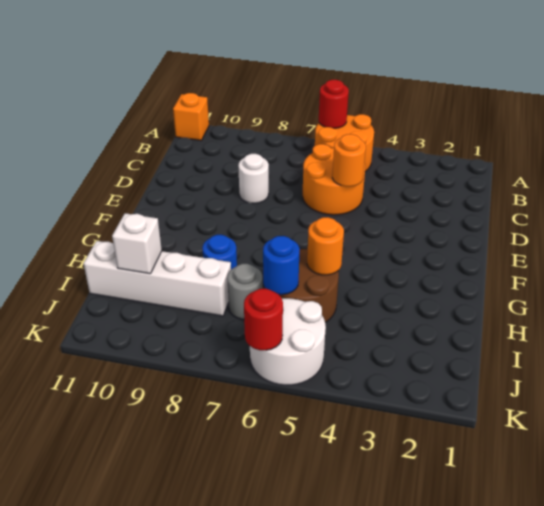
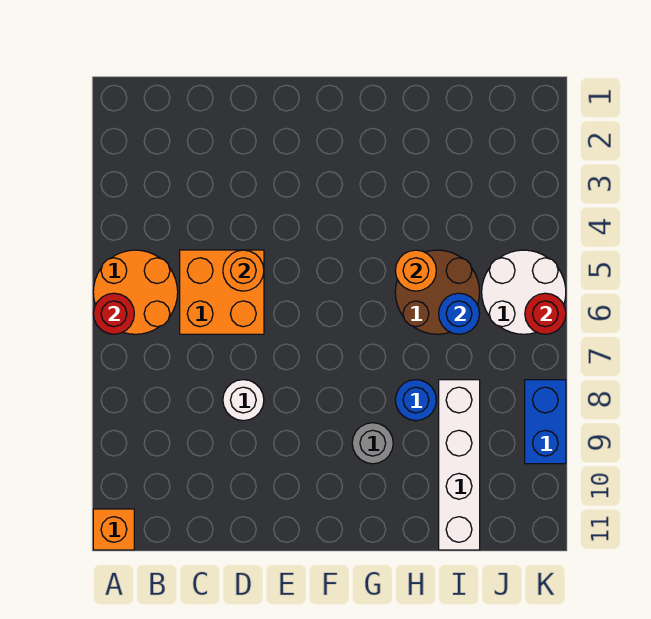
orange 2x2 round brick [303,144,365,215] -> orange 2x2 brick [180,250,264,334]
grey 1x1 round brick [227,264,263,319] -> grey 1x1 round brick moved to [352,423,393,464]
white 1x1 brick [112,213,162,274] -> none
none -> blue 1x2 brick [525,380,566,464]

